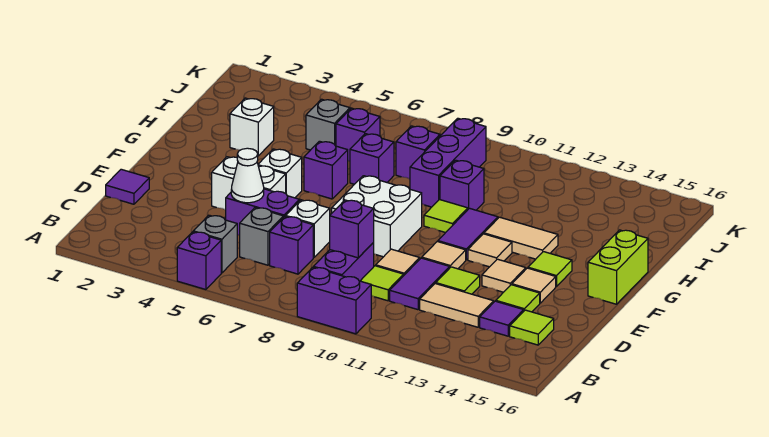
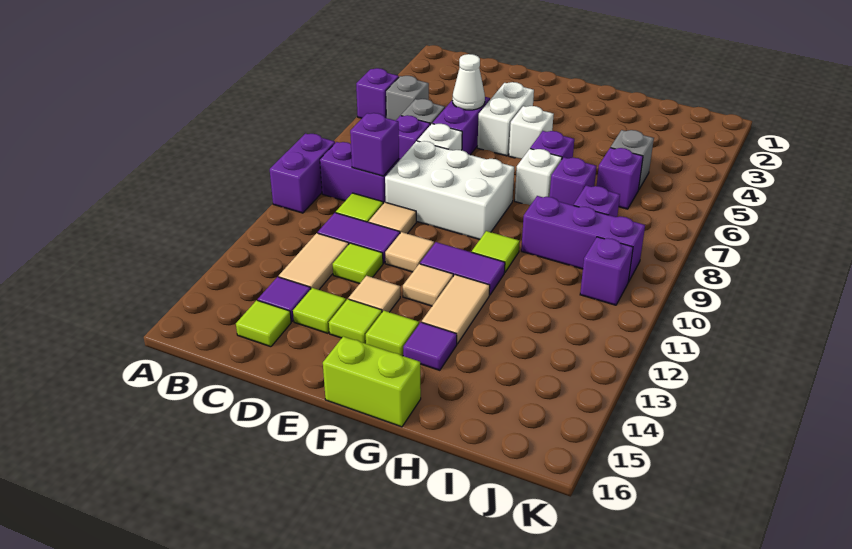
purple 1x1 tile [106,169,149,204] -> purple 1x1 tile moved to [403,322,457,370]
white 2x2 brick [332,176,422,257] -> white 2x3 brick [385,141,514,239]
tan 1x1 tile [512,268,556,303] -> lime 1x1 tile [329,299,382,344]
white 1x1 brick [230,98,274,156] -> white 1x1 brick moved to [515,149,562,205]
purple 1x1 brick [440,160,484,210] -> purple 1x1 brick moved to [580,237,633,305]

